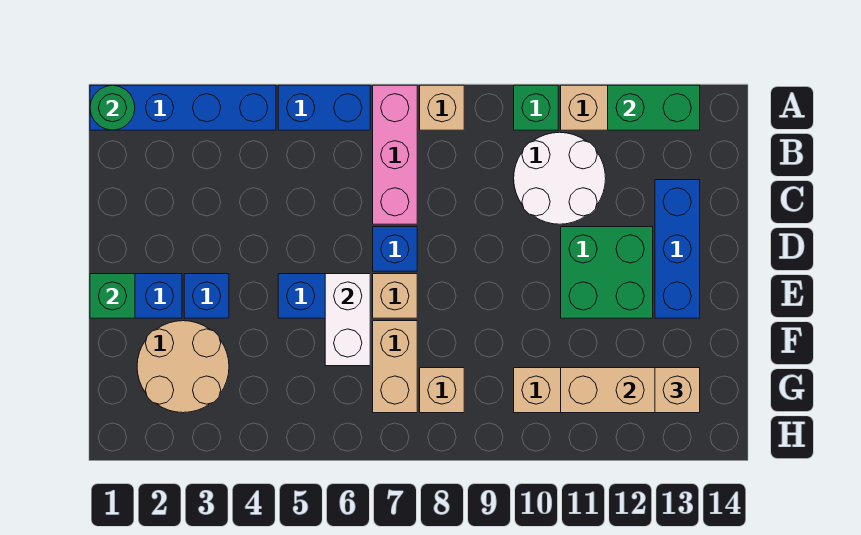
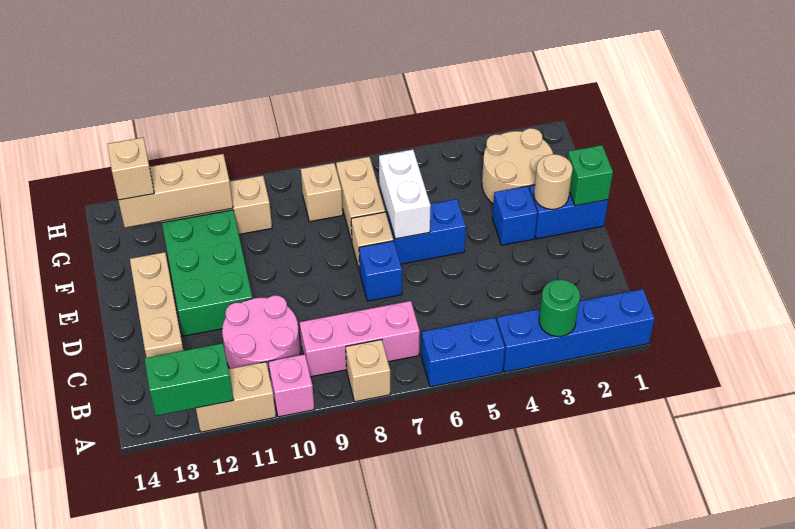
green 1x1 round brick [90,85,135,130] -> green 1x1 round brick moved to [539,279,580,337]
pink 1x3 brick [373,85,417,224] -> pink 1x3 brick turned to [300,301,420,377]
green 1x1 brick [514,85,558,130] -> pink 1x1 brick [268,354,314,417]
white 2x2 round brick [514,132,606,224] -> pink 2x2 round brick [222,296,300,376]
blue 1x3 brick [655,180,700,318] -> tan 1x3 brick [130,252,183,358]
green 2x2 brick [561,227,653,318] -> green 2x3 brick [162,210,253,336]
none -> tan 1x1 round brick [534,154,573,209]

